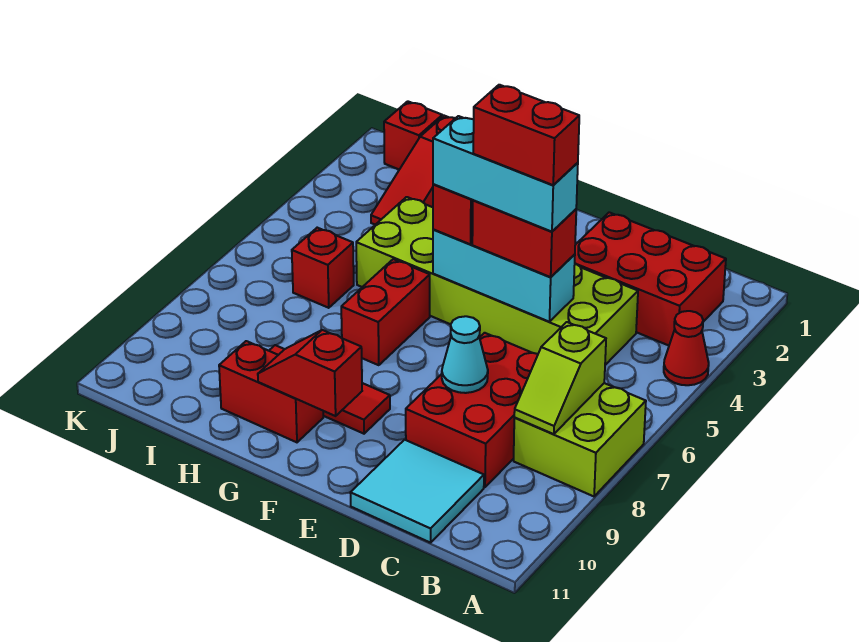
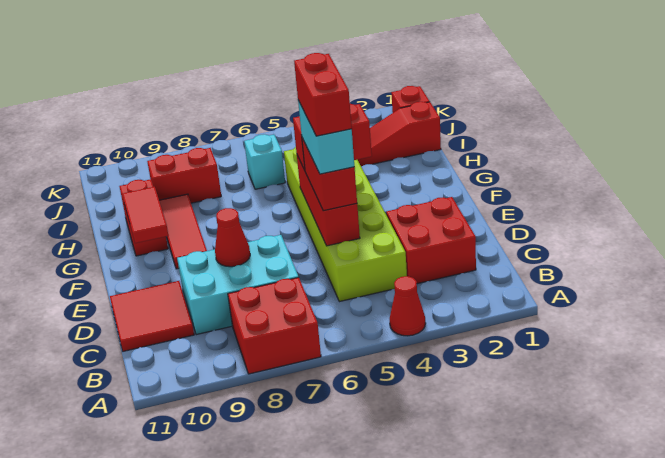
lime 2x2 brick [514,383,646,496] -> red 2x2 brick [228,277,321,374]
red 2x3 brick [575,212,726,345] -> red 2x2 brick [386,197,476,284]
lime 1x2 slope [514,322,606,434] -> none
red 2x3 brick [406,333,538,487] -> cyan 2x3 brick [177,235,299,335]
cyan 2x2 tile [350,440,484,543] -> red 2x2 tile [110,281,194,351]
cyan 1x3 brick [433,229,575,322] -> red 1x3 brick [297,155,360,246]
cyan 1x3 brick [433,116,578,232] -> cyan 1x2 brick [298,100,354,174]
cyan 1x1 cone [442,316,488,393] -> red 1x1 cone [215,208,250,267]
red 1x2 slope [258,330,362,416] -> red 1x2 tile [123,187,169,243]
red 1x2 brick [341,259,430,365] -> red 1x2 brick moved to [147,148,221,203]
red 1x1 brick [292,228,354,308] -> cyan 1x1 brick [244,134,285,189]

